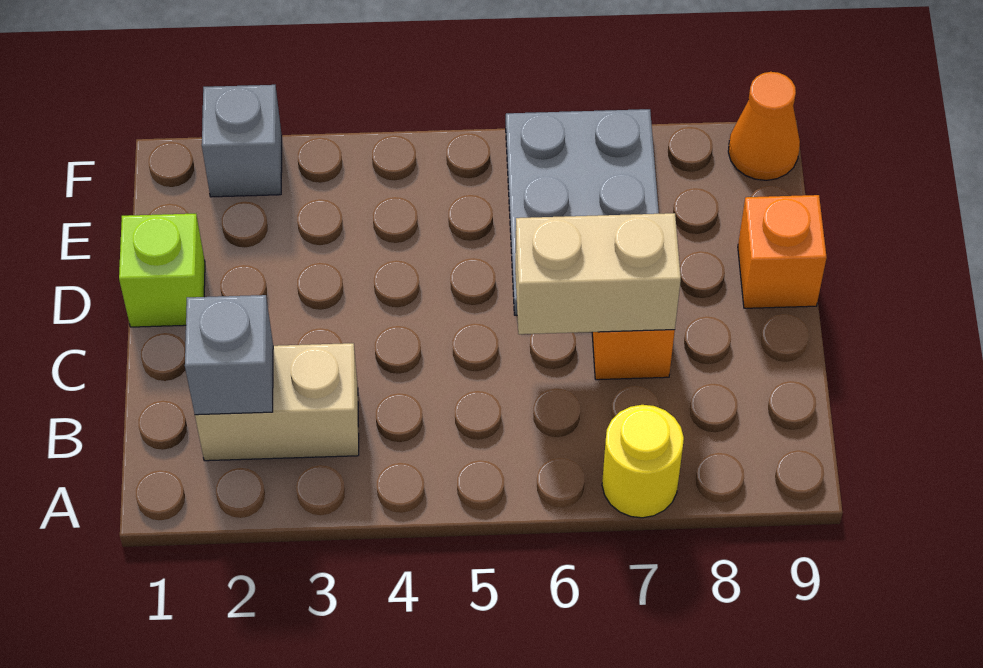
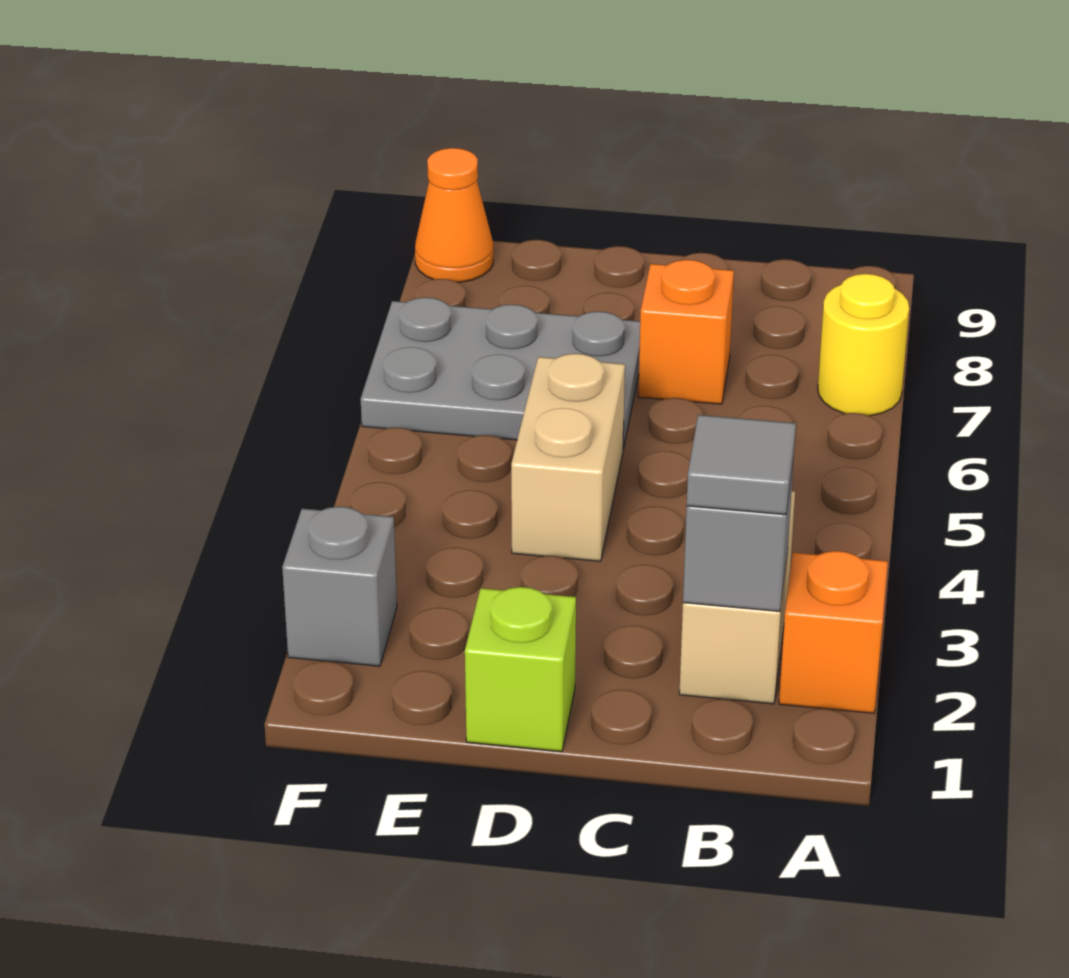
none -> grey 1x1 tile [687,415,796,515]
tan 1x2 brick [515,213,681,334] -> tan 1x2 brick moved to [511,354,625,561]
orange 1x1 brick [738,195,827,308] -> orange 1x1 brick moved to [779,551,888,713]

